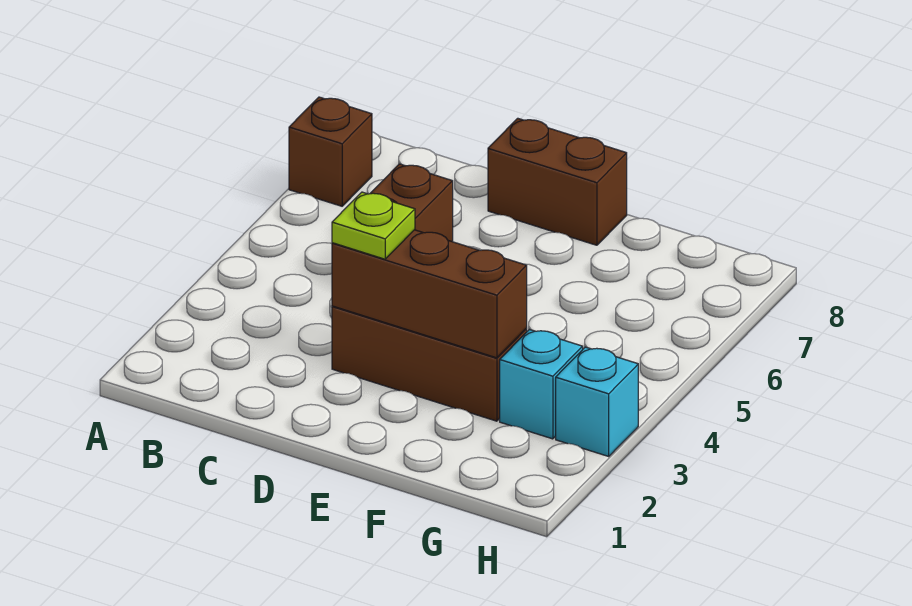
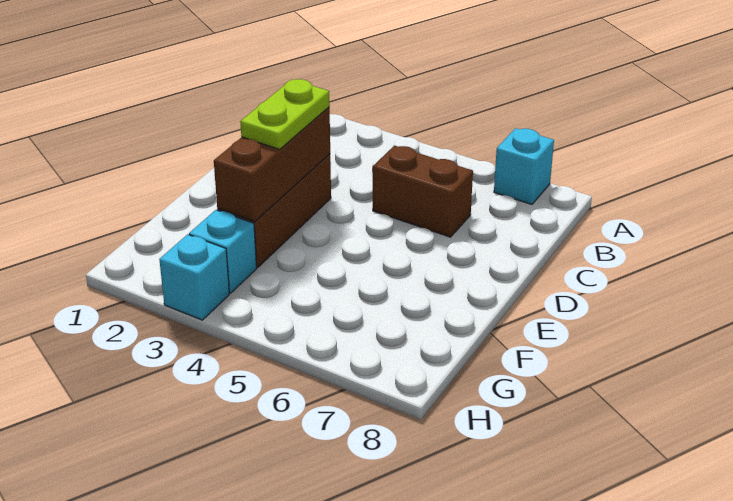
brown 1x1 brick [289,97,372,206] -> cyan 1x1 brick [494,128,554,204]
lime 1x1 plate [332,192,415,259] -> lime 1x2 plate [240,79,330,149]
brown 1x2 brick [488,118,627,245] -> none

